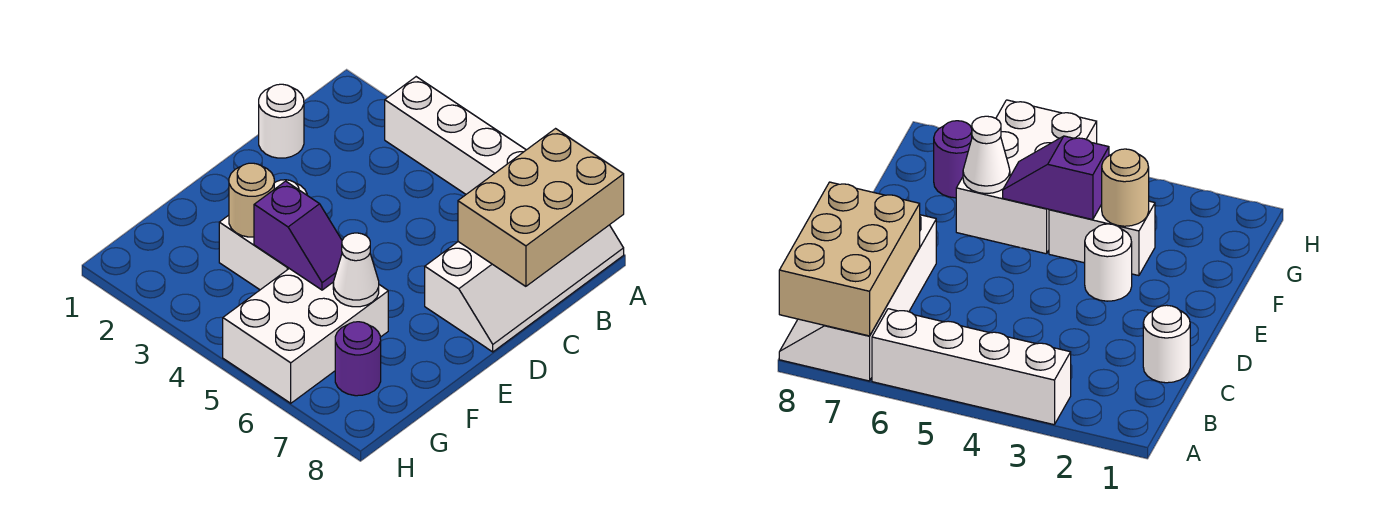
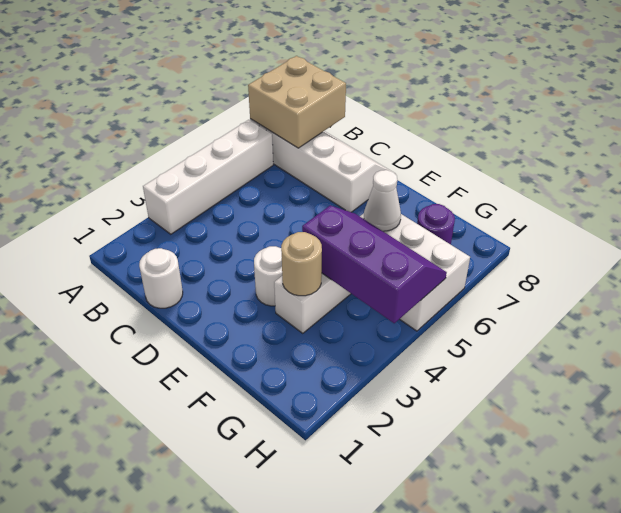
tan 2x3 brick [458,129,624,286] -> tan 2x2 brick [248,56,346,148]
purple 1x2 slope [254,181,342,290] -> purple 2x3 slope [302,206,447,323]

